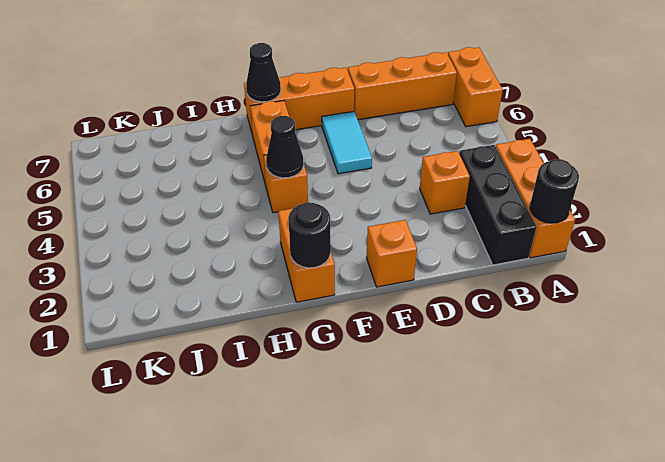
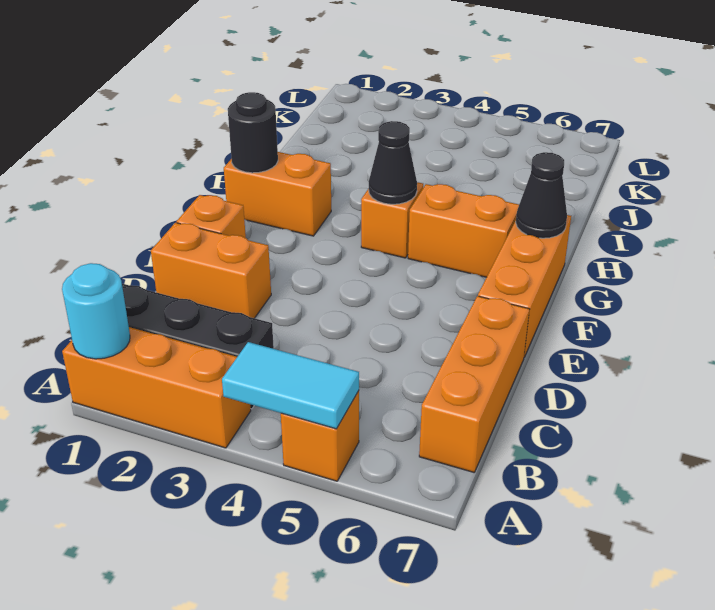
black 1x1 round brick [530,159,579,223] -> cyan 1x1 round brick [62,263,130,359]
orange 1x2 brick [448,47,503,127] -> orange 1x2 brick moved to [151,223,271,318]
orange 1x1 brick [420,151,470,214] -> orange 1x1 brick moved to [281,391,359,481]
cyan 1x2 tile [322,111,372,174] -> cyan 1x2 tile moved to [222,342,359,429]

